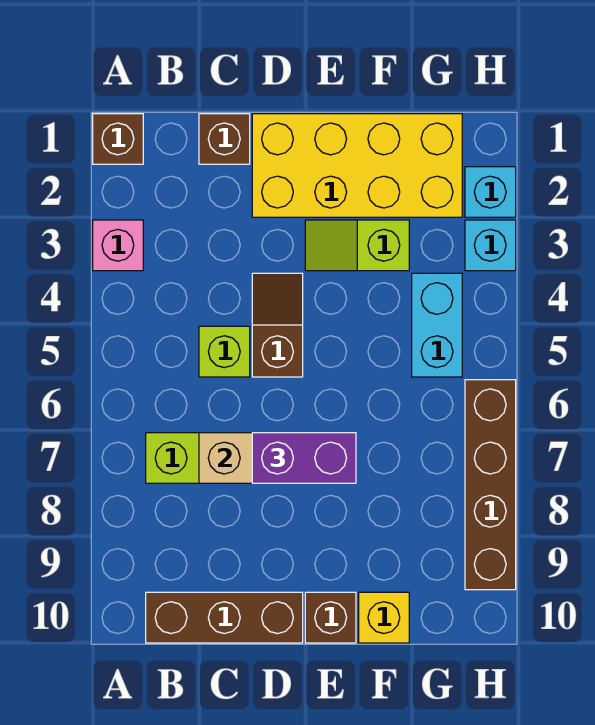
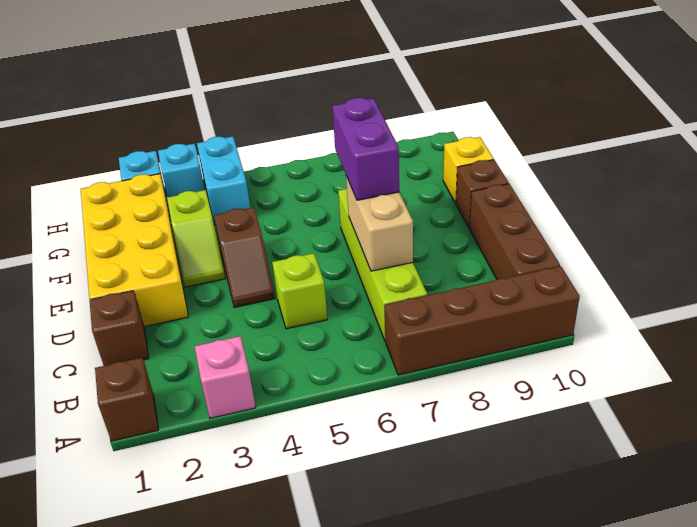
brown 1x2 slope [252,273,303,377] -> brown 1x2 slope turned to [214,207,275,307]
cyan 1x2 brick [412,273,462,377] -> cyan 1x2 brick turned to [197,136,250,225]
brown 1x4 brick [465,380,516,590] -> brown 1x4 brick moved to [384,266,580,375]

